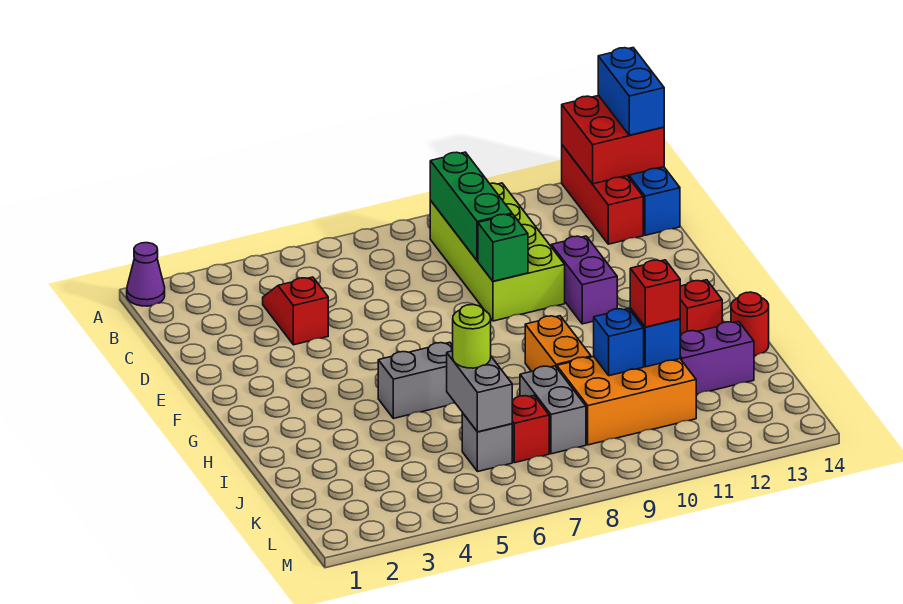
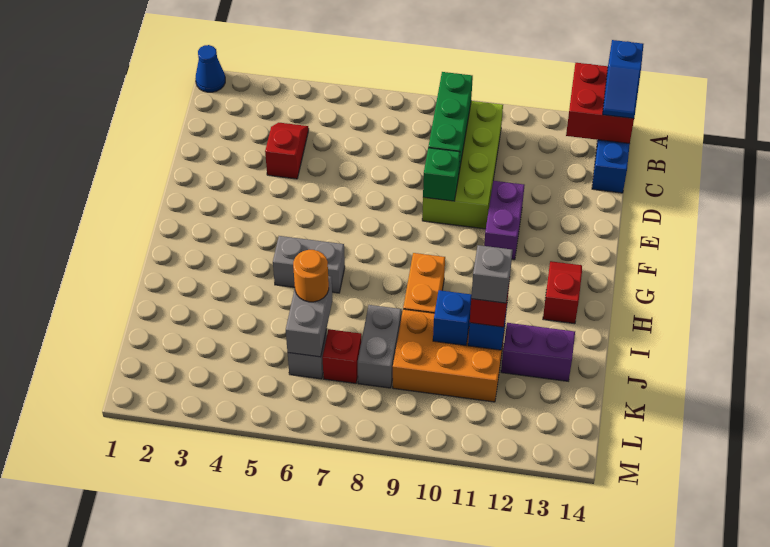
purple 1x1 cone [127,243,165,306] -> blue 1x1 cone [195,45,225,92]
red 1x3 brick [562,145,643,244] -> none
blue 1x2 brick [598,48,664,135] -> blue 1x2 slope [603,40,644,118]
red 1x1 round brick [731,292,769,356] -> none
lime 1x1 round brick [453,305,491,368] -> orange 1x1 round brick [293,250,329,302]
none -> grey 1x1 brick [471,245,513,303]

